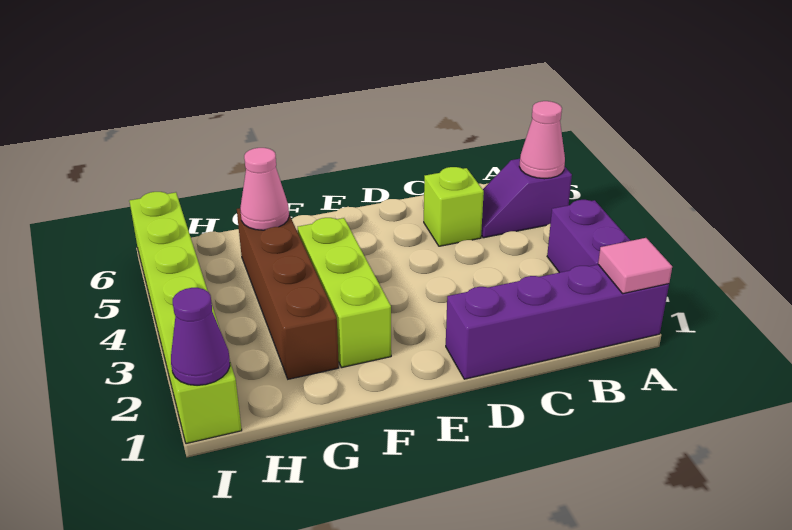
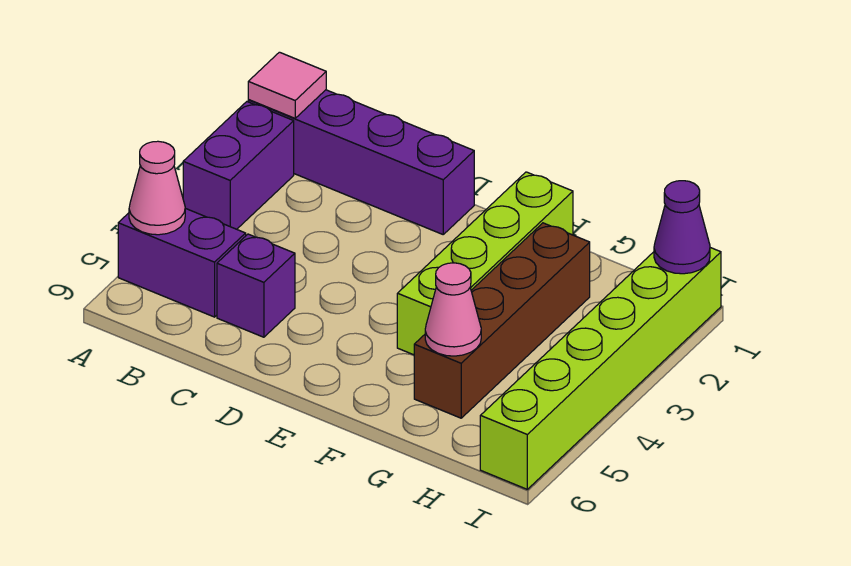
purple 1x2 slope [481,159,572,238] -> purple 1x2 brick [118,208,246,317]
lime 1x1 brick [424,167,484,246] -> purple 1x1 brick [217,234,295,337]
lime 1x3 brick [298,218,391,368] -> lime 1x4 brick [397,172,573,355]

